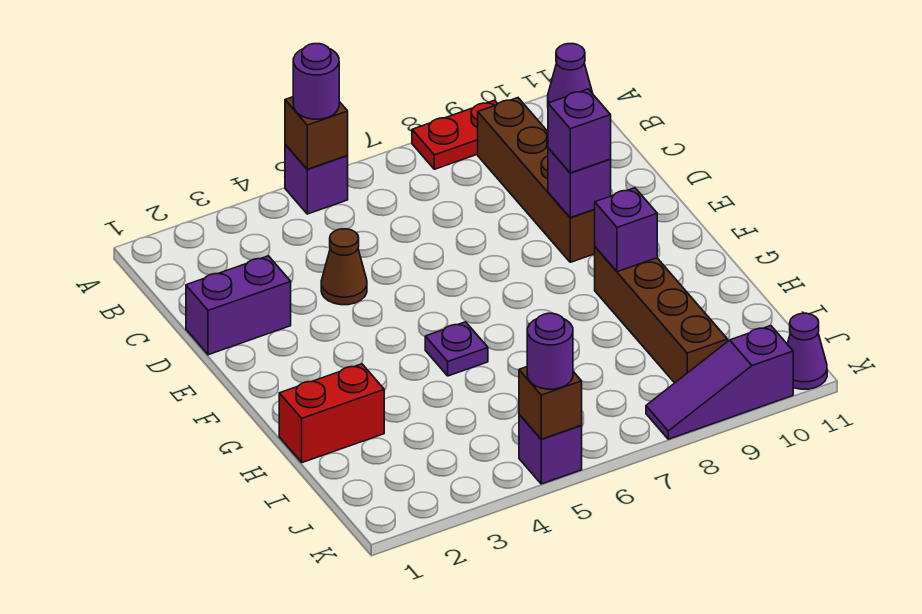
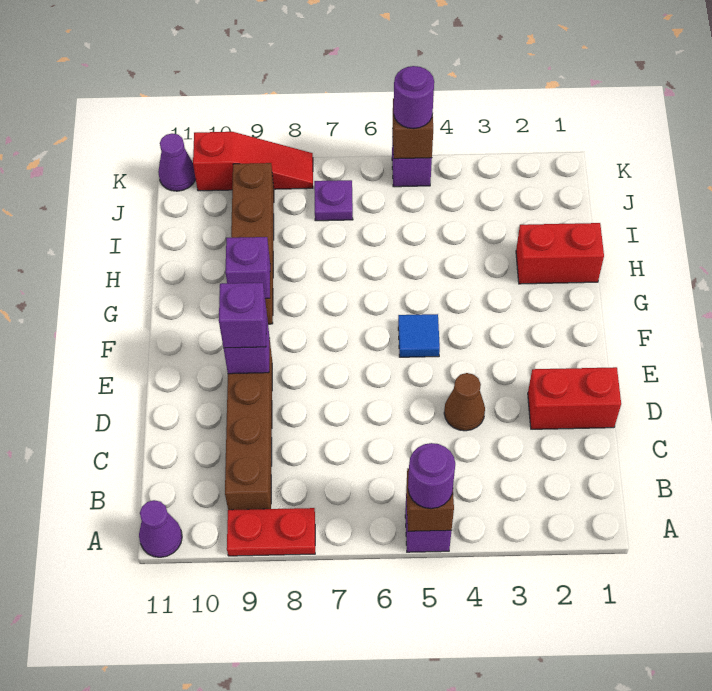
purple 1x2 brick [186,256,291,355] -> red 1x2 brick [528,367,621,429]
none -> blue 1x1 tile [398,314,440,357]
purple 1x1 plate [425,322,488,376] -> purple 1x1 plate moved to [314,180,353,221]
purple 1x3 slope [646,326,793,439] -> red 1x3 slope [193,132,313,191]

